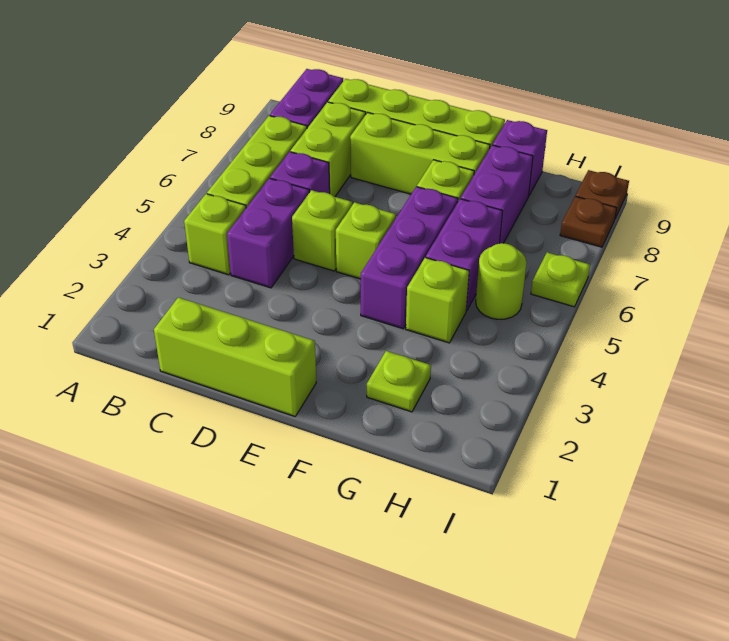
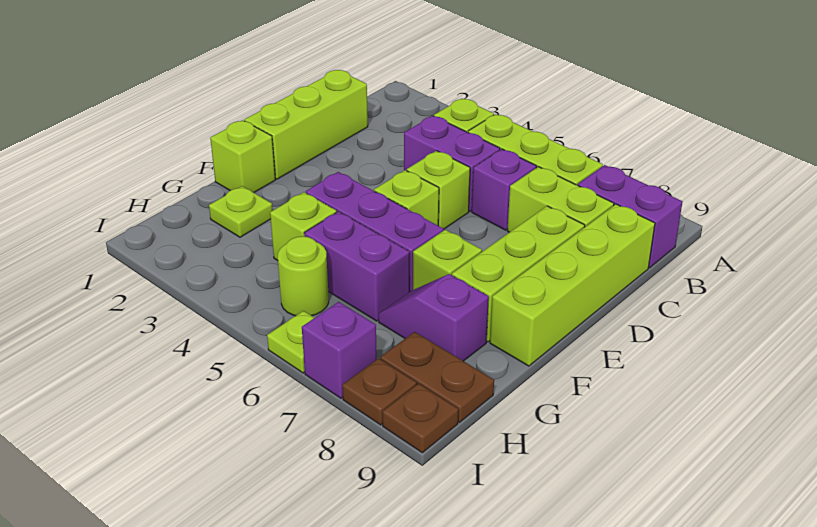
none -> lime 1x1 brick [210,120,275,193]
purple 1x2 brick [461,145,533,244] -> purple 1x2 slope [378,274,489,361]
purple 1x1 brick [493,120,547,195] -> purple 1x1 brick moved to [302,302,377,398]
none -> brown 1x2 plate [380,332,494,422]

